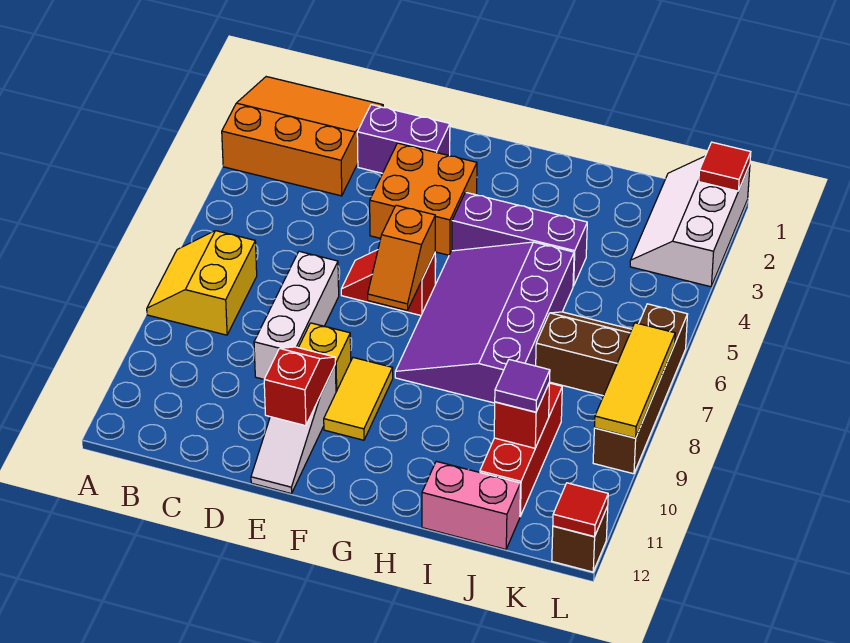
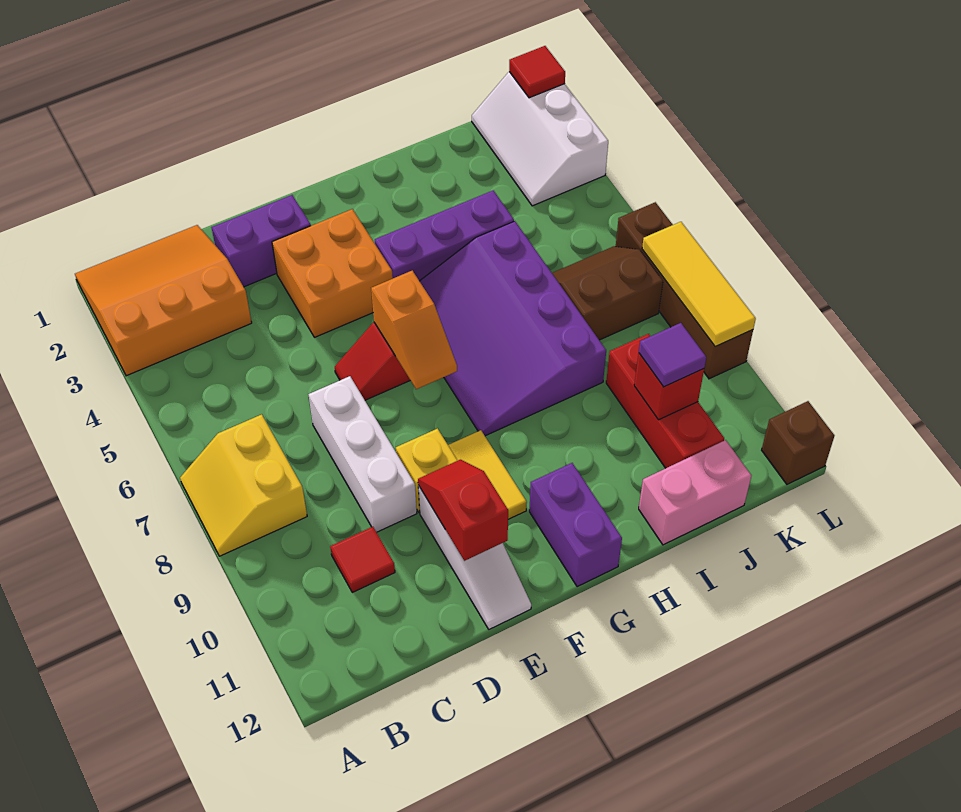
none -> purple 1x2 brick [529,463,622,587]
red 1x1 tile [553,483,608,537] -> red 1x1 tile moved to [330,527,395,592]

